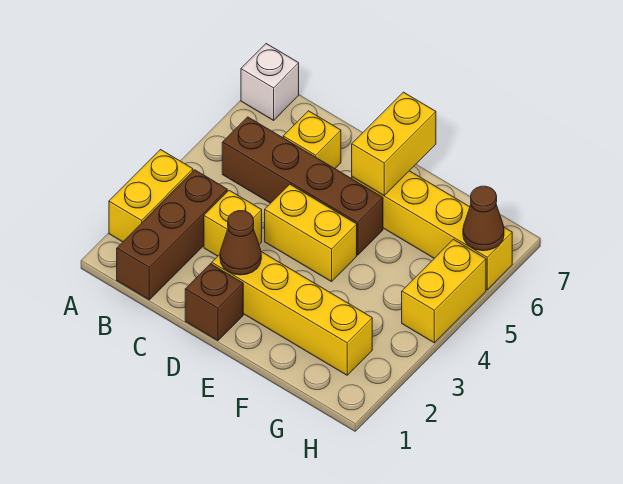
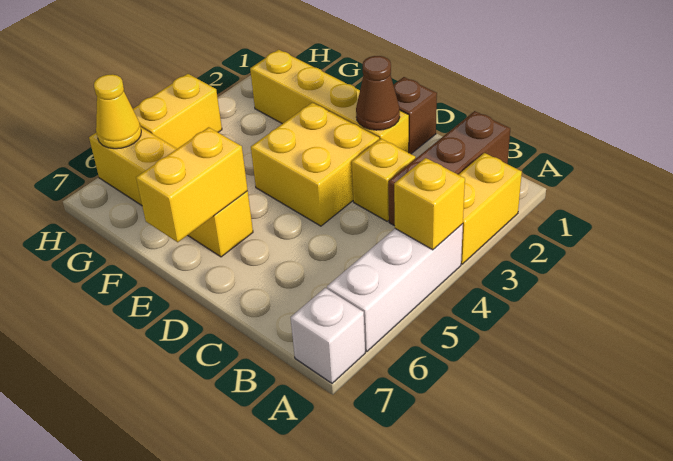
none -> white 1x3 brick [327,224,463,352]
brown 1x4 brick [222,117,383,255] -> none
yellow 1x1 brick [283,111,341,169] -> yellow 1x1 brick moved to [394,158,465,250]
yellow 1x2 brick [265,184,357,282] -> yellow 2x2 brick [251,103,379,226]
brown 1x1 cone [463,186,504,251] -> yellow 1x1 cone [94,74,141,149]

